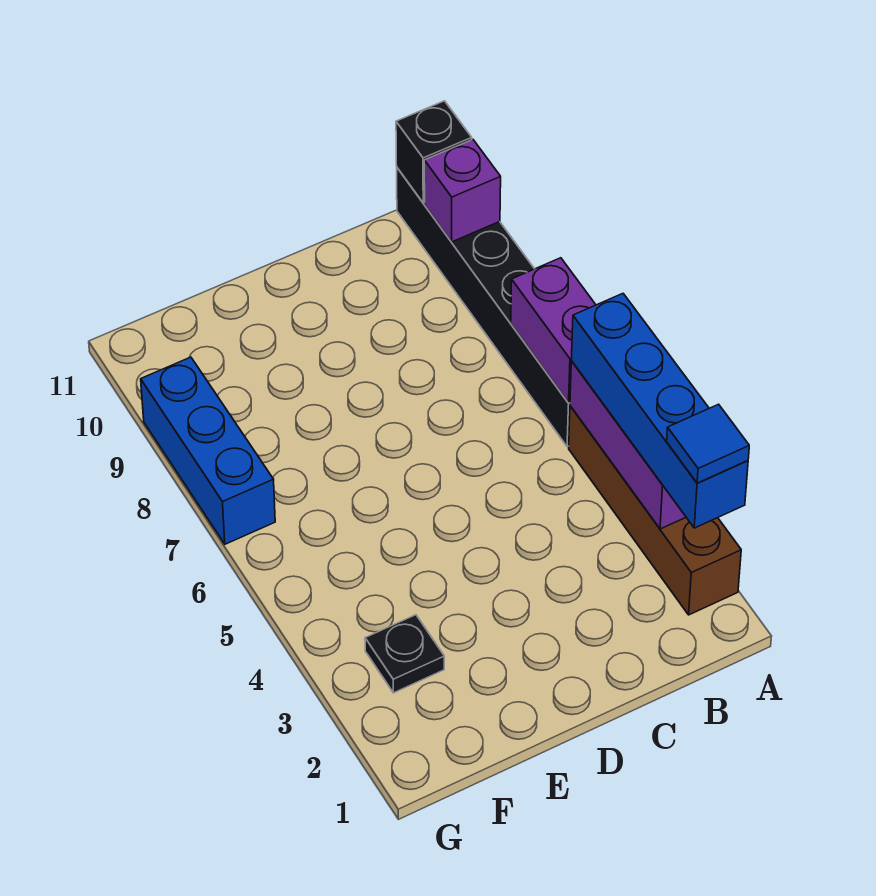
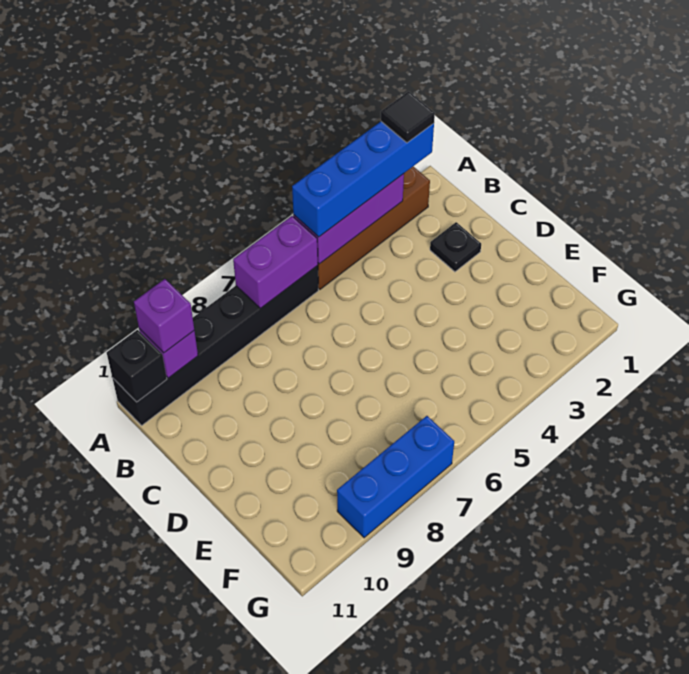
blue 1x1 tile [667,404,749,483] -> black 1x1 tile [381,92,435,143]
none -> purple 1x1 brick [134,279,194,353]
black 1x1 plate [365,615,444,693] -> black 1x1 plate moved to [430,222,481,272]

